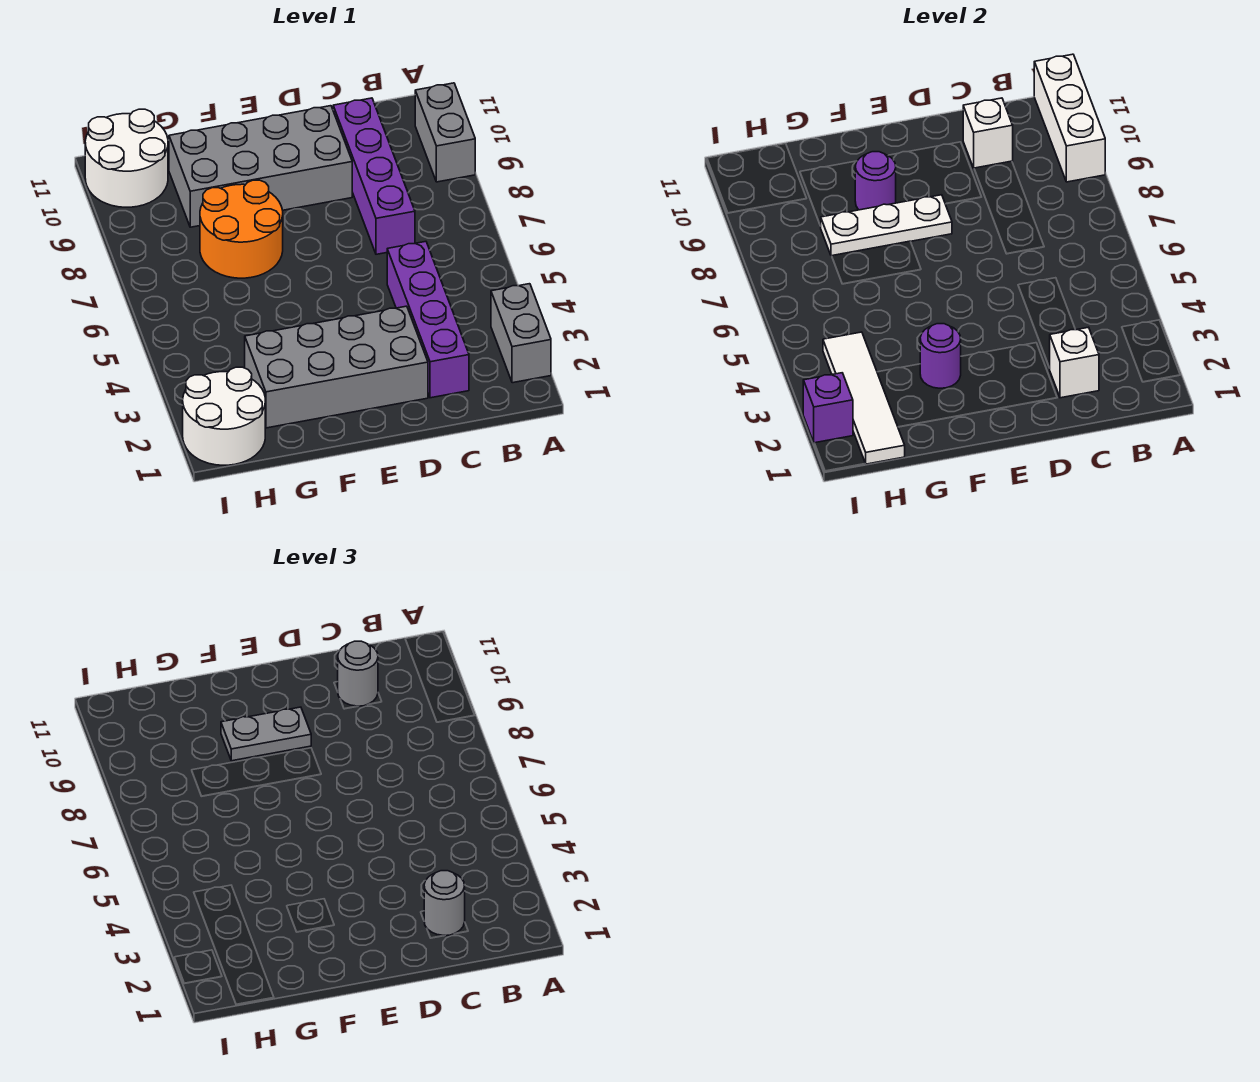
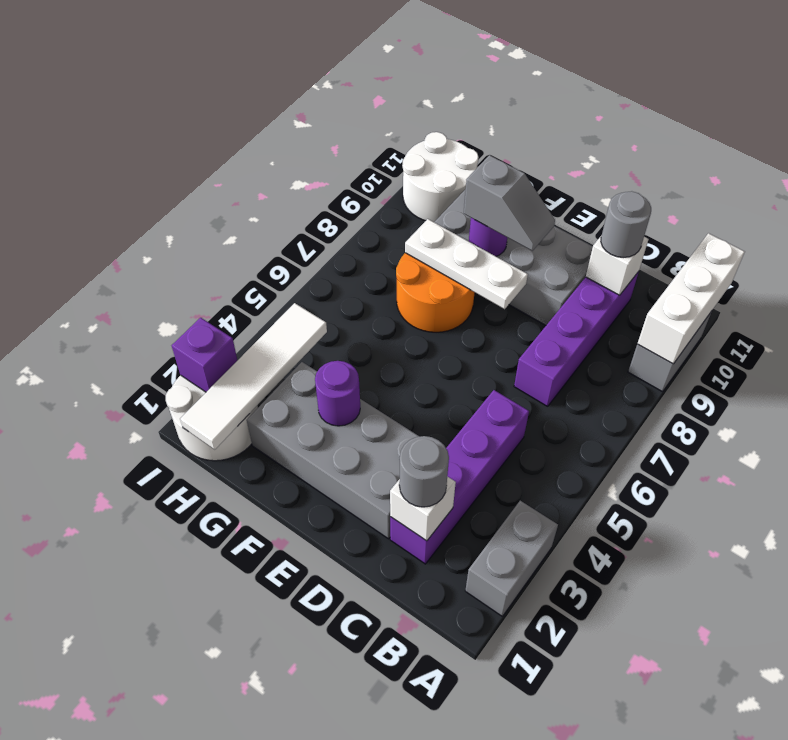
grey 1x2 plate [221,707,311,761] -> grey 1x2 slope [464,155,555,251]

